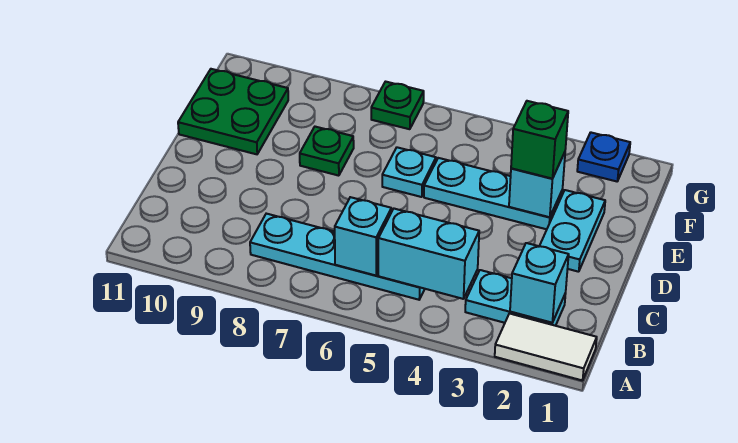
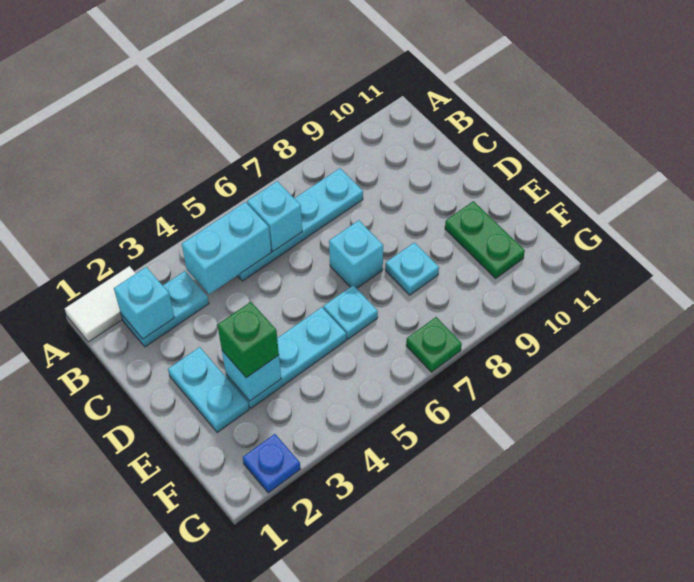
none -> cyan 1x1 brick [329,220,383,288]
green 1x1 plate [300,127,354,176] -> cyan 1x1 plate [385,242,439,295]
green 2x2 plate [178,69,288,154] -> green 1x2 plate [445,201,525,278]

